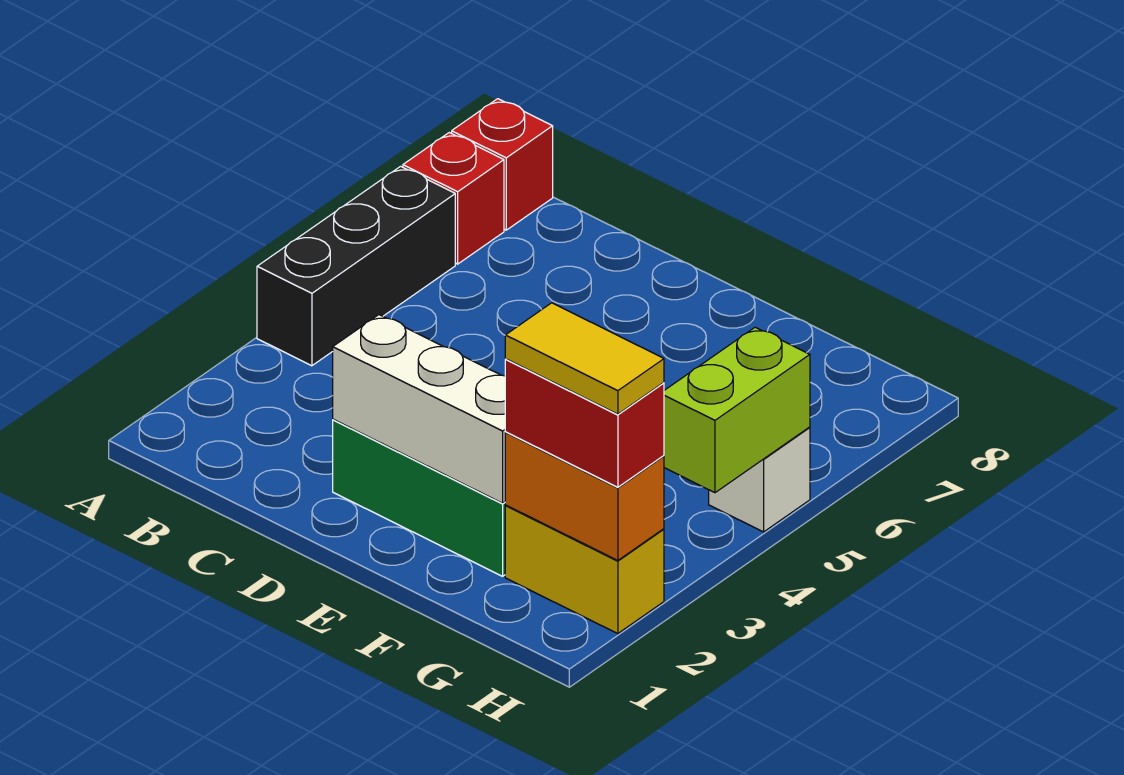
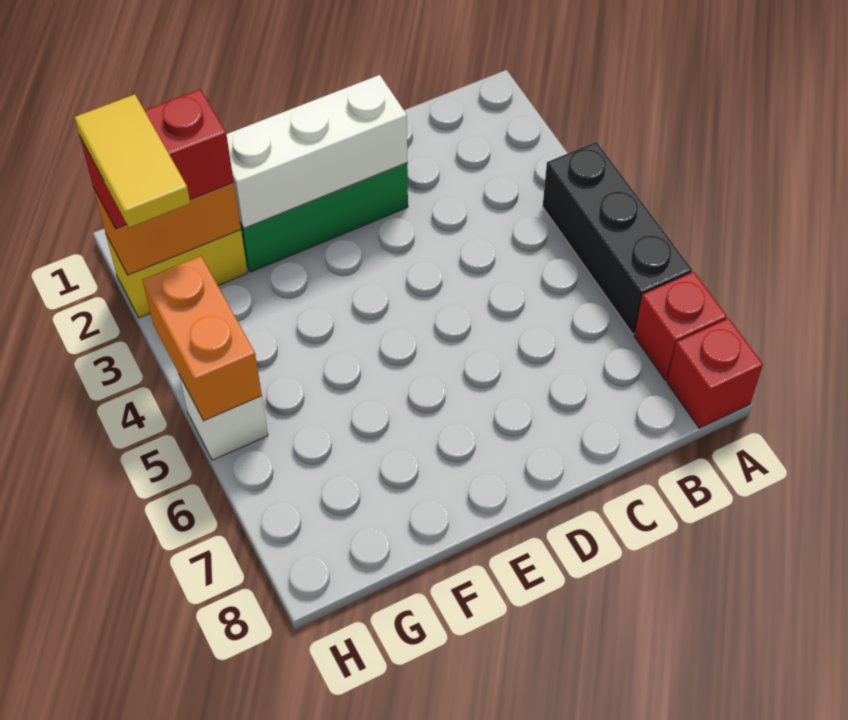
yellow 1x2 tile [505,303,664,414] -> yellow 1x2 tile turned to [75,94,190,227]
lime 1x2 brick [664,327,810,493] -> orange 1x2 brick [143,256,262,421]

